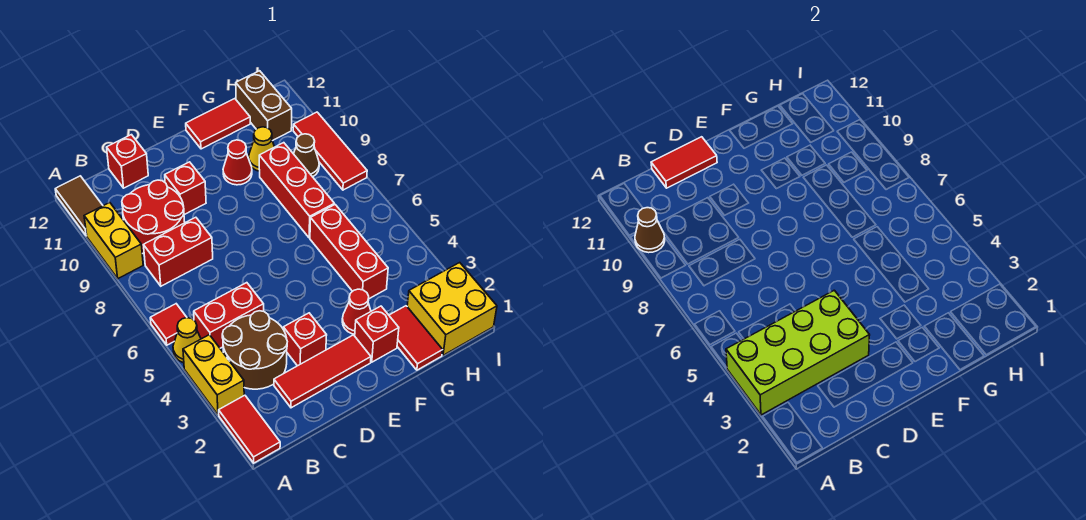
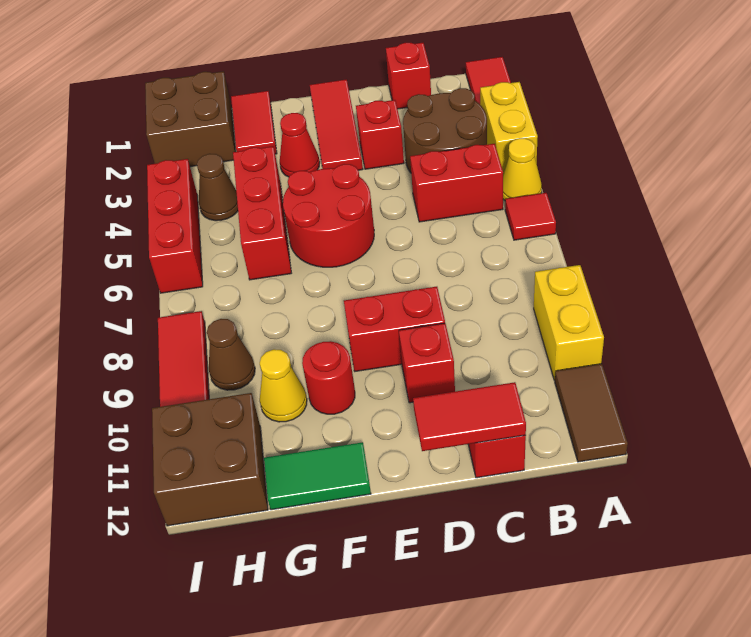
lime 2x4 brick [726,290,870,415] -> none
brown 1x1 cone [635,208,665,253] -> brown 1x1 cone moved to [197,154,238,221]
red 1x2 brick [144,217,213,286] -> red 1x2 brick moved to [344,287,445,371]
red 2x2 round brick [122,180,185,254] -> red 2x2 round brick moved to [283,164,374,267]
red 1x3 tile [274,335,371,408] -> red 1x3 tile turned to [310,79,363,170]
red 1x1 brick [355,306,399,362] -> red 1x1 brick moved to [386,43,431,109]
red 1x1 cone [223,140,252,185] -> red 1x1 round brick [302,341,355,414]
red 1x2 tile [186,99,250,149] -> green 1x2 tile [264,442,371,510]
red 1x3 brick [259,143,334,238] -> red 1x3 brick moved to [147,159,203,293]
yellow 2x2 brick [407,263,497,355] -> brown 2x2 brick [145,71,236,167]
brown 1x2 brick [236,71,292,141] -> brown 2x2 brick [152,393,268,526]

